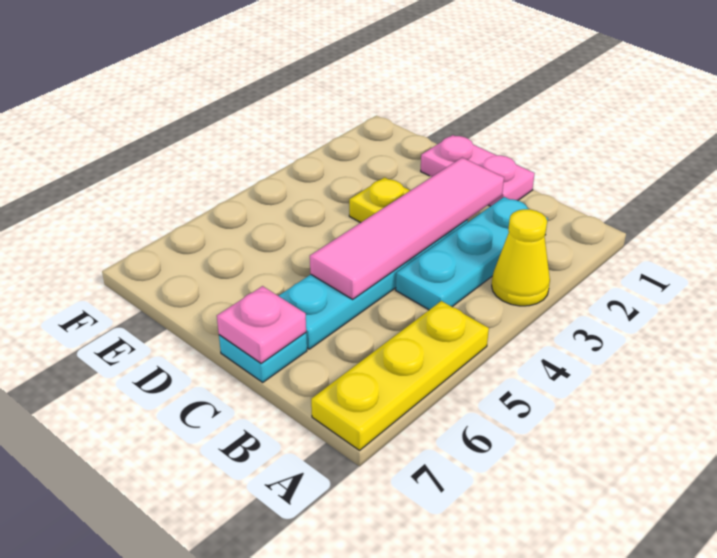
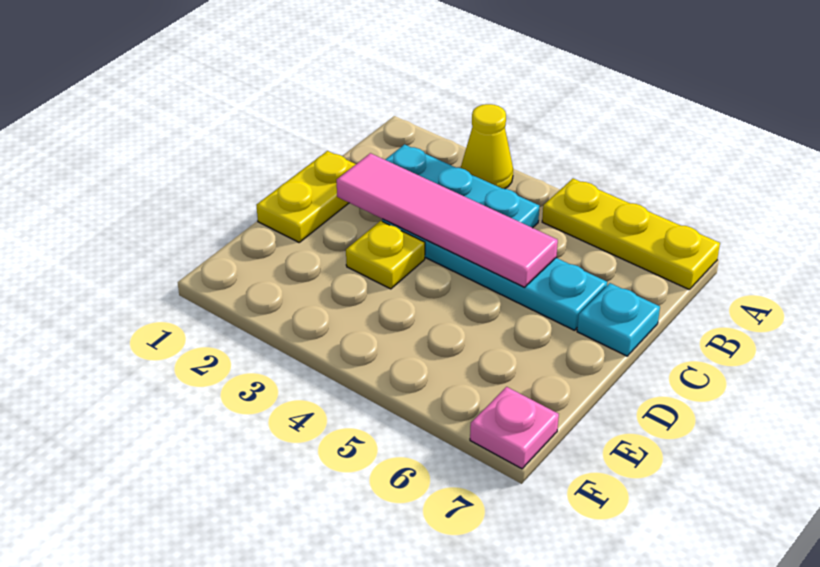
pink 1x2 plate [421,135,535,206] -> yellow 1x2 plate [257,151,356,242]
pink 1x1 plate [217,286,306,363] -> pink 1x1 plate moved to [470,387,559,469]

